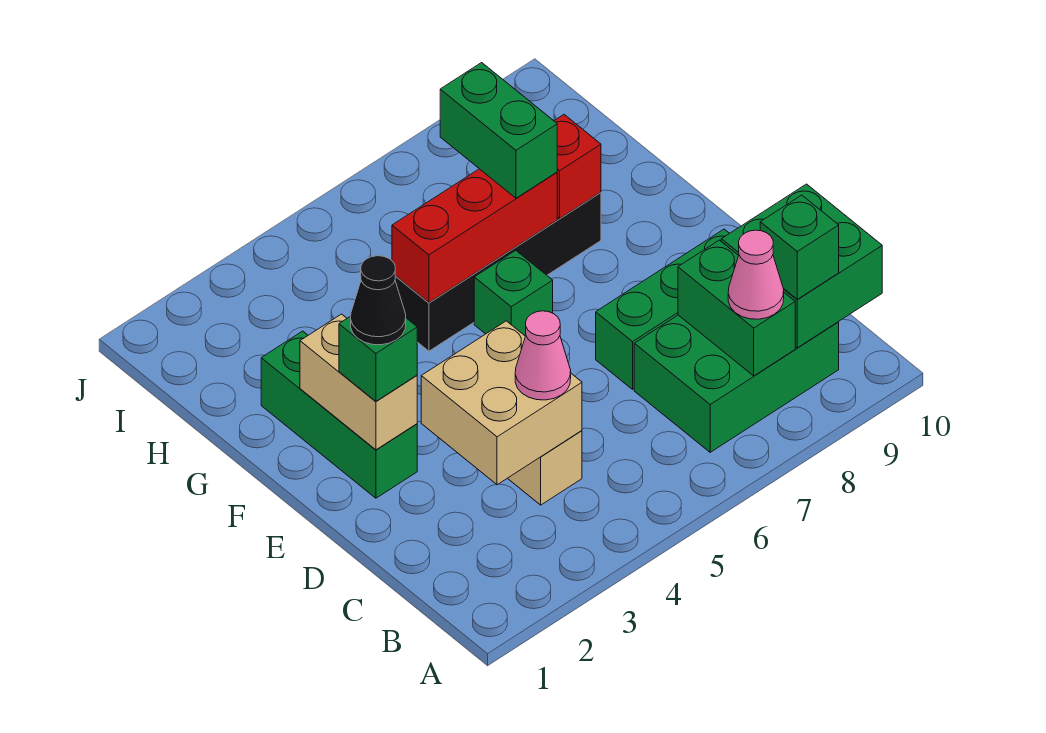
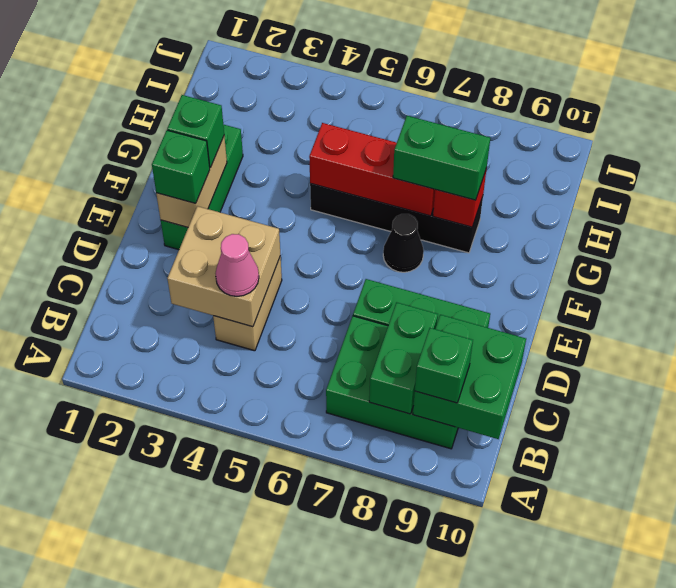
pink 1x1 cone [728,230,784,319] -> none
black 1x1 cone [351,256,406,345] -> black 1x1 cone moved to [383,214,424,272]
green 1x1 brick [474,250,553,336] -> green 1x1 brick moved to [167,95,224,168]
green 1x2 brick [440,63,557,198] -> green 1x2 brick turned to [393,116,490,200]

